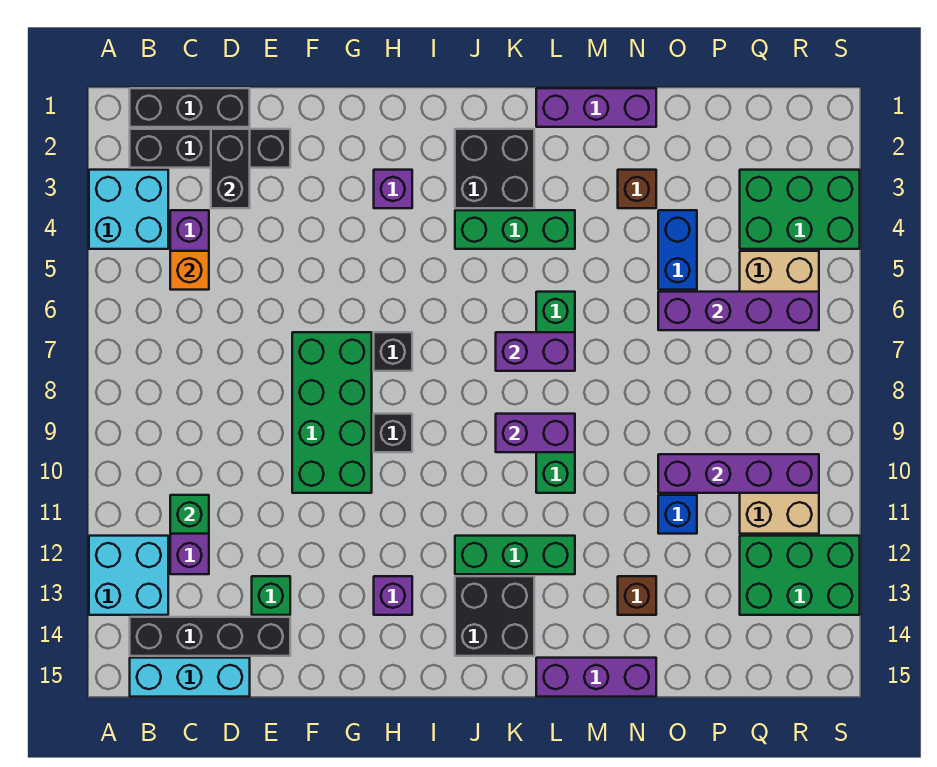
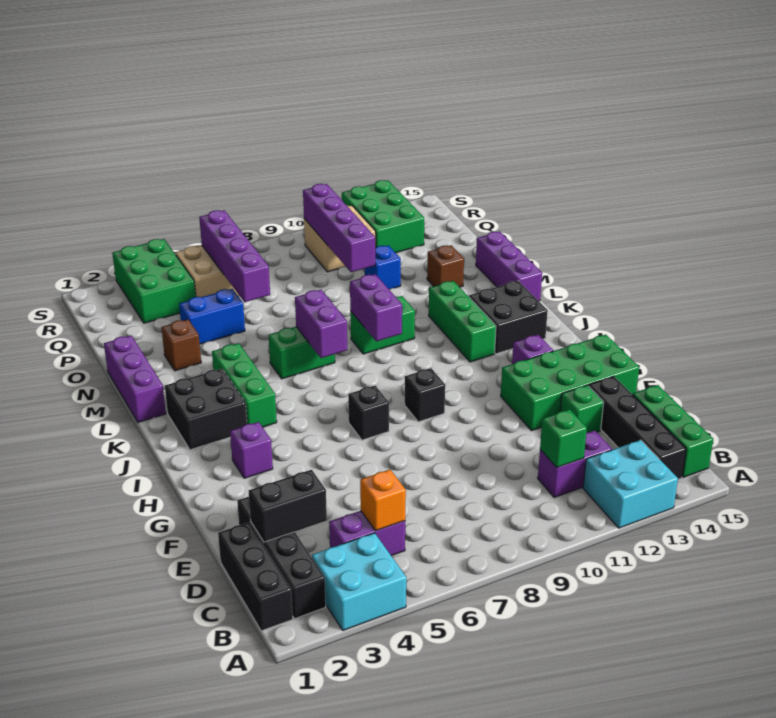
cyan 1x3 brick [130,658,250,697] -> green 1x3 brick [633,385,713,477]
green 2x4 brick [292,332,372,493] -> green 2x4 brick moved to [501,335,639,431]

